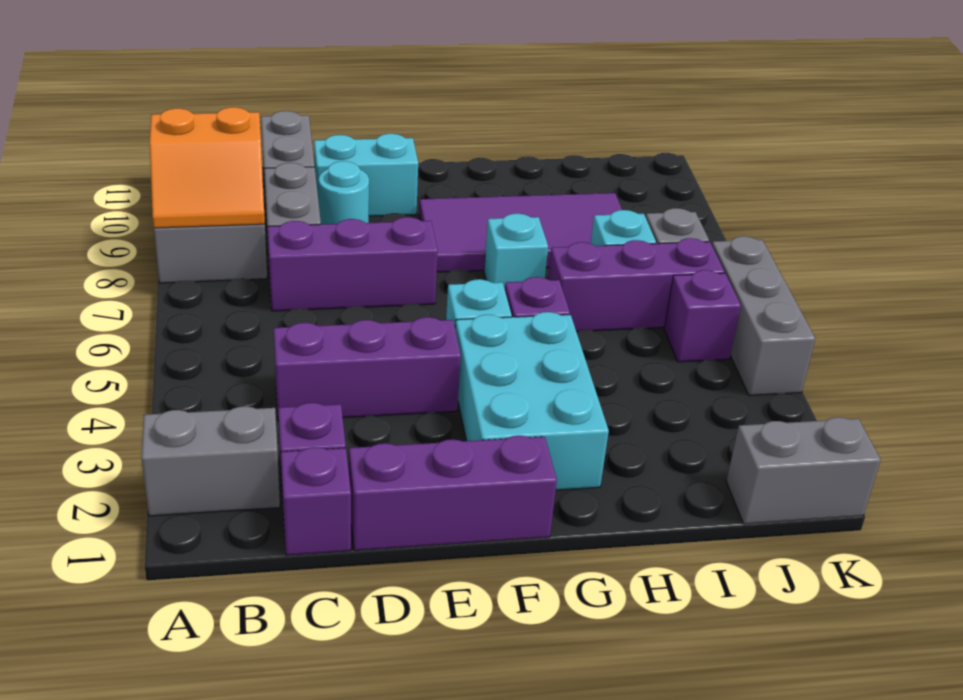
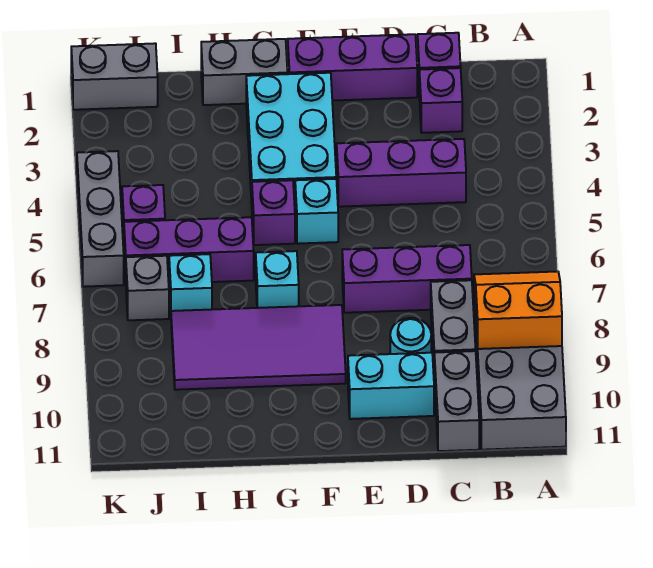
grey 1x2 brick [142,406,280,516] -> grey 1x2 brick moved to [201,39,287,105]

